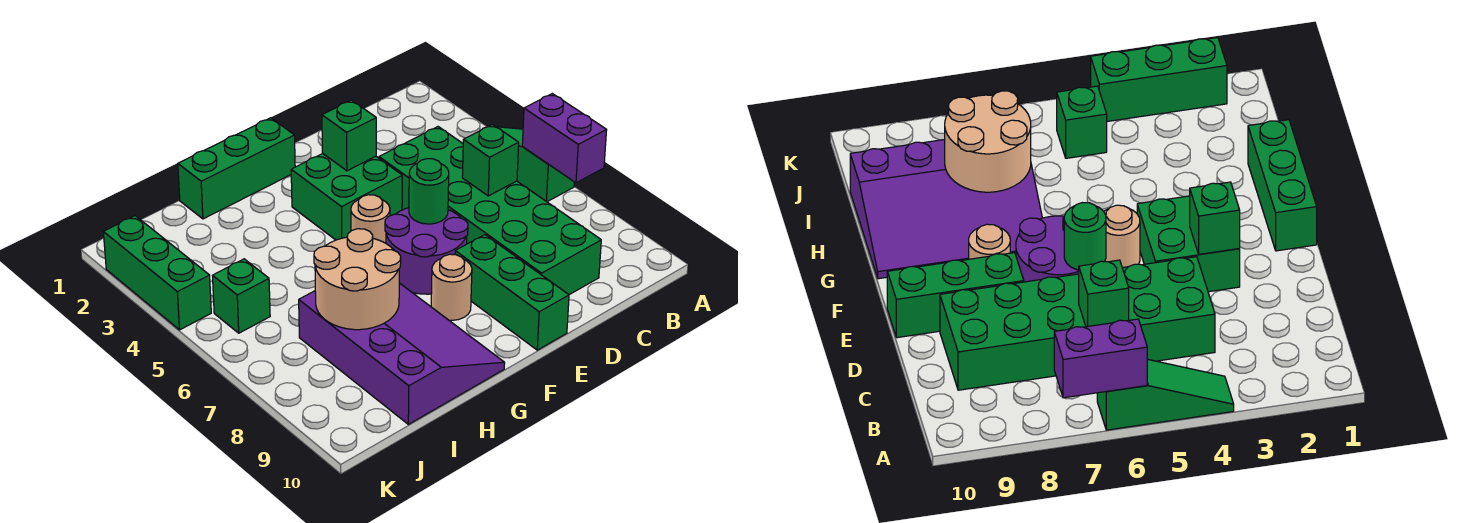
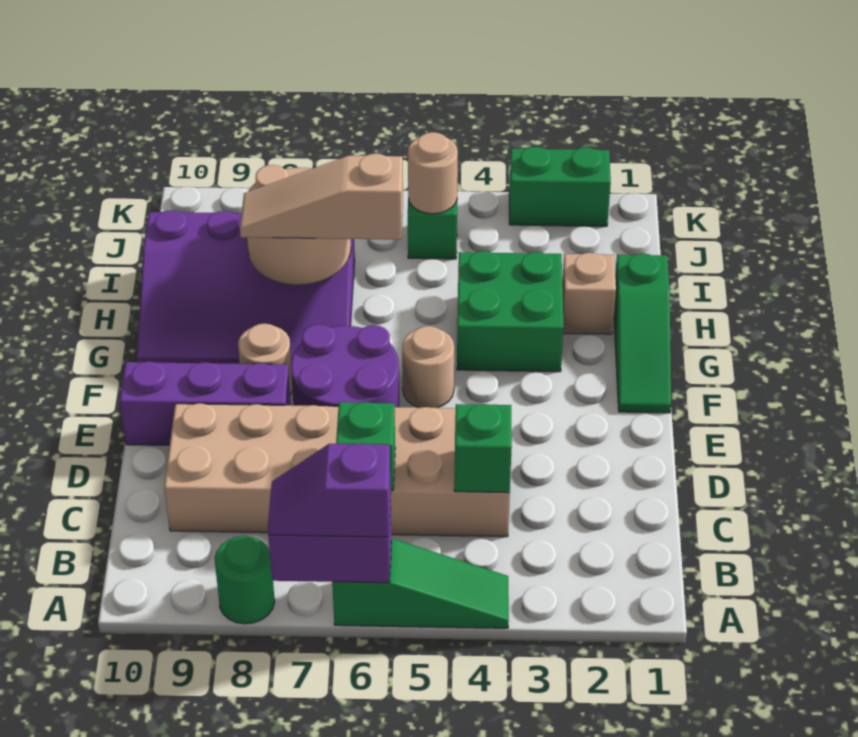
none -> purple 1x2 slope [268,444,391,537]
green 2x6 brick [379,127,601,295] -> tan 2x6 brick [164,403,510,537]
green 2x2 brick [291,153,402,240] -> green 2x2 brick moved to [457,251,564,372]
green 1x1 brick [322,100,376,171] -> green 1x1 brick moved to [454,404,512,493]
green 1x1 round brick [409,159,449,224] -> green 1x1 round brick moved to [215,536,275,624]
green 1x3 brick [455,235,569,350] -> purple 1x3 brick [120,361,291,446]
green 1x3 brick [178,118,295,219] -> green 1x3 slope [614,253,671,413]
none -> tan 1x1 brick [562,253,616,334]
none -> tan 1x3 slope [240,154,403,240]
none -> tan 1x1 round brick [408,132,458,214]
green 1x3 brick [103,216,211,330] -> green 1x2 brick [509,147,611,226]

